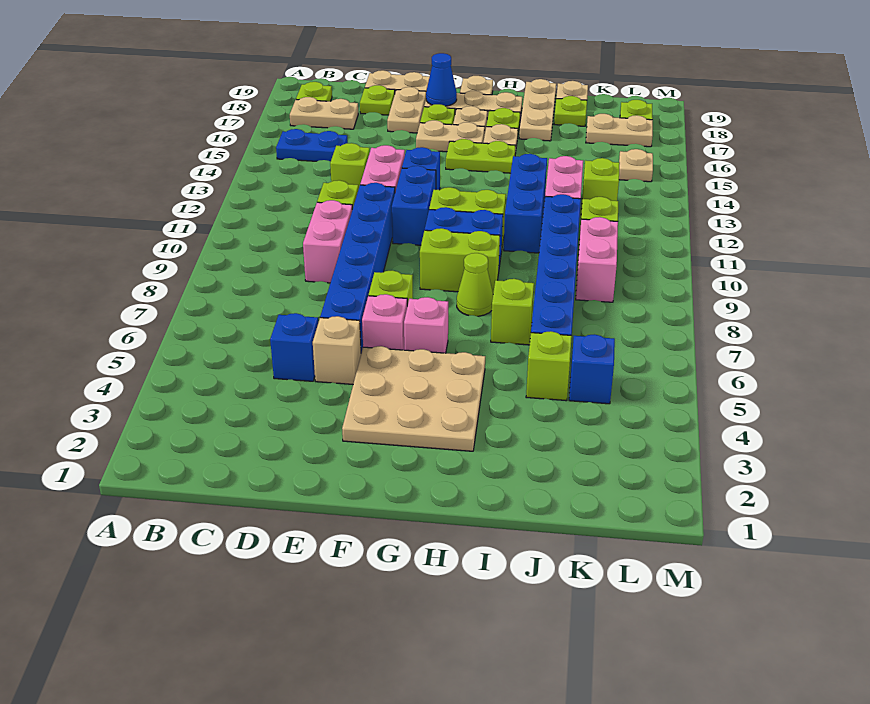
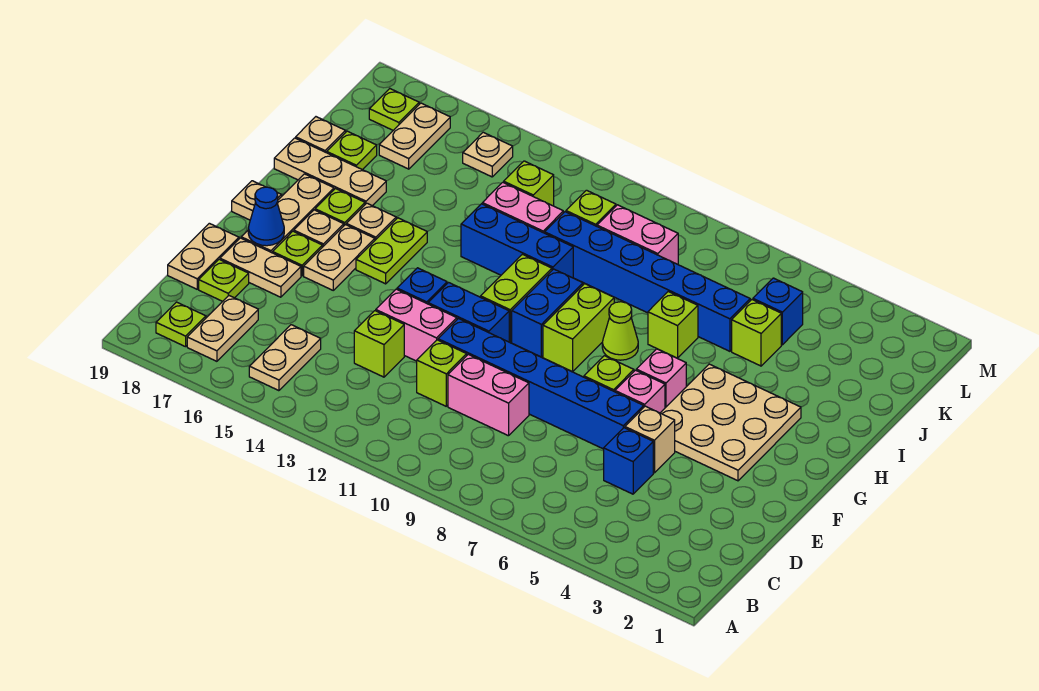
blue 1x2 plate [276,129,348,162] -> tan 1x2 plate [249,325,321,391]

